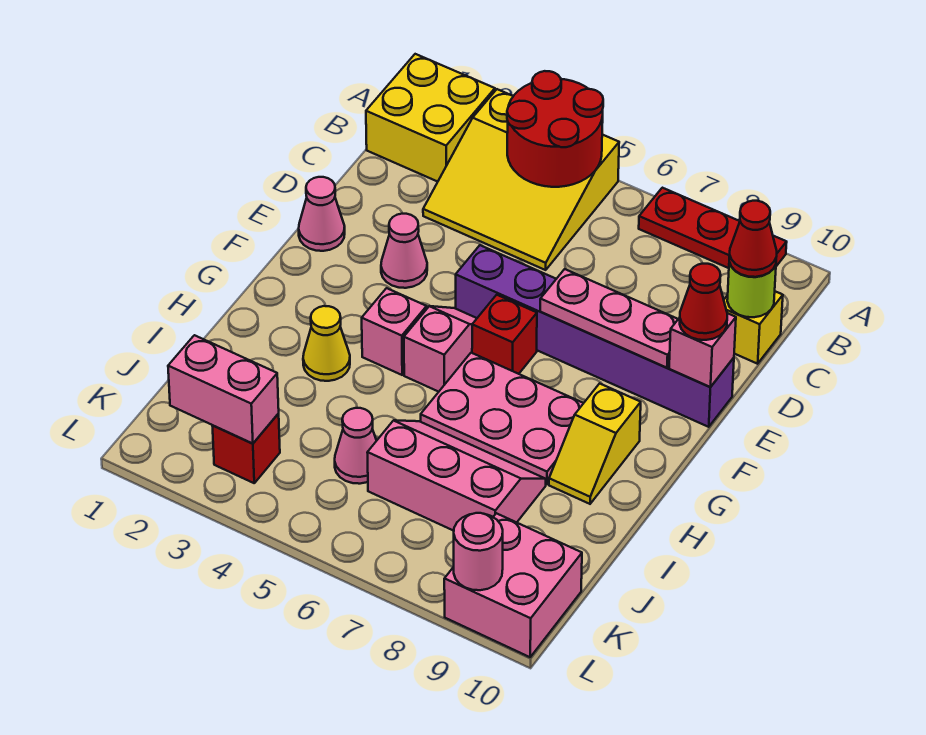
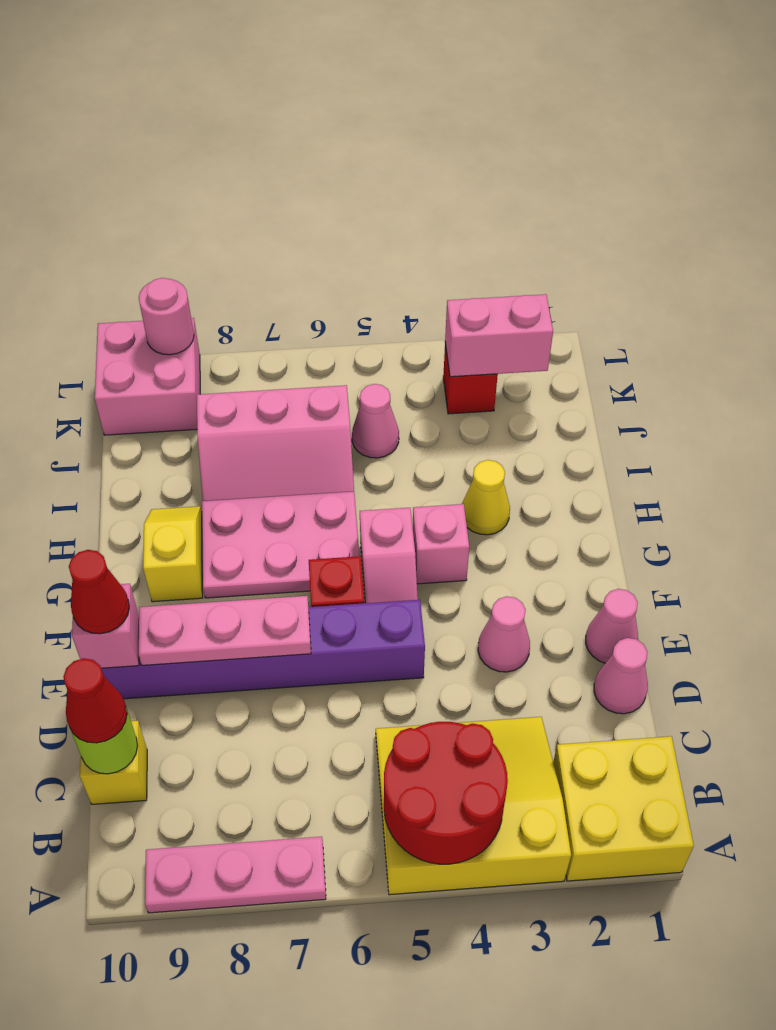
red 1x3 plate [639,188,787,268] -> pink 1x3 plate [145,837,326,913]
none -> pink 1x1 cone [594,638,648,714]

